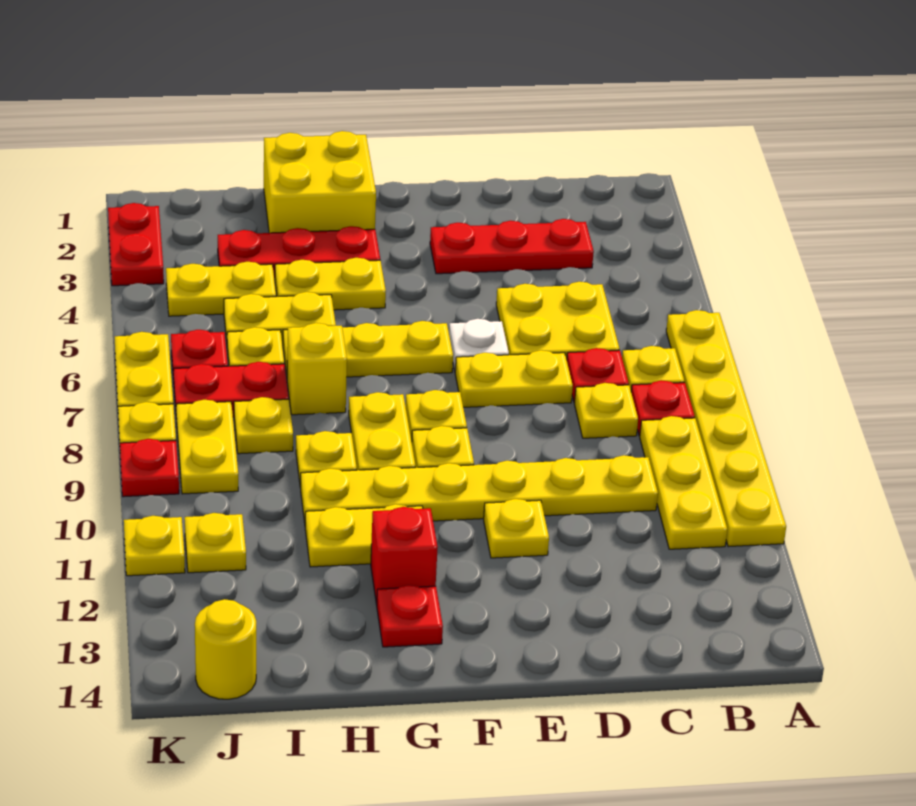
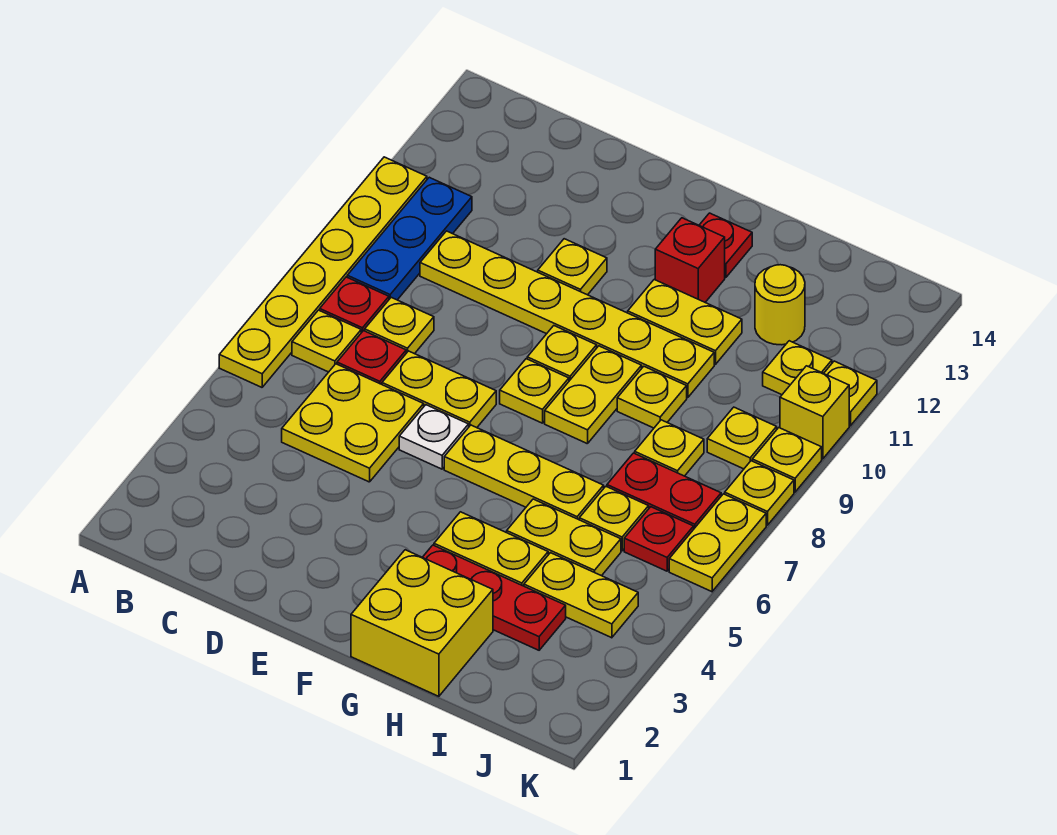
yellow 1x3 plate [640,416,727,549] -> blue 1x3 plate [347,177,472,300]
red 1x3 plate [430,219,594,274] -> none
yellow 1x1 brick [287,323,347,415] -> yellow 1x1 brick moved to [780,366,849,459]
yellow 1x2 plate [176,400,238,494] -> yellow 1x1 plate [707,407,777,469]
yellow 1x1 round brick [195,599,256,699] -> yellow 1x1 round brick moved to [755,265,805,345]
red 1x2 plate [108,203,164,286] -> none
red 1x1 plate [120,439,179,497] -> yellow 1x1 plate [752,428,822,492]

